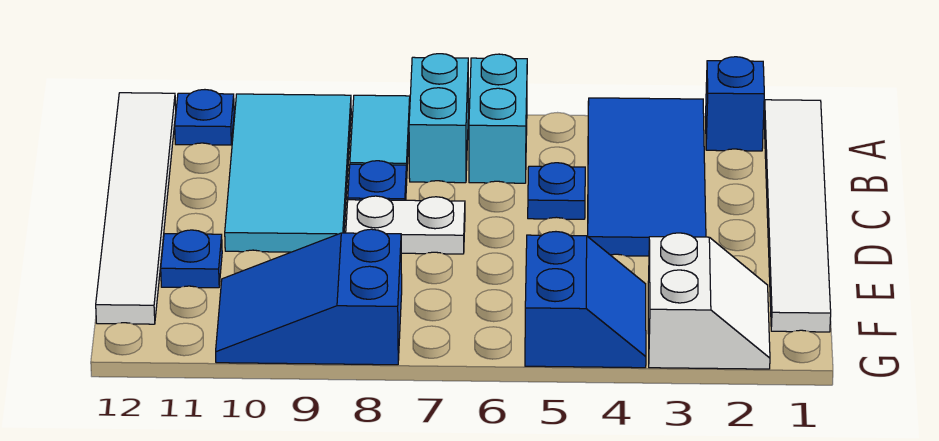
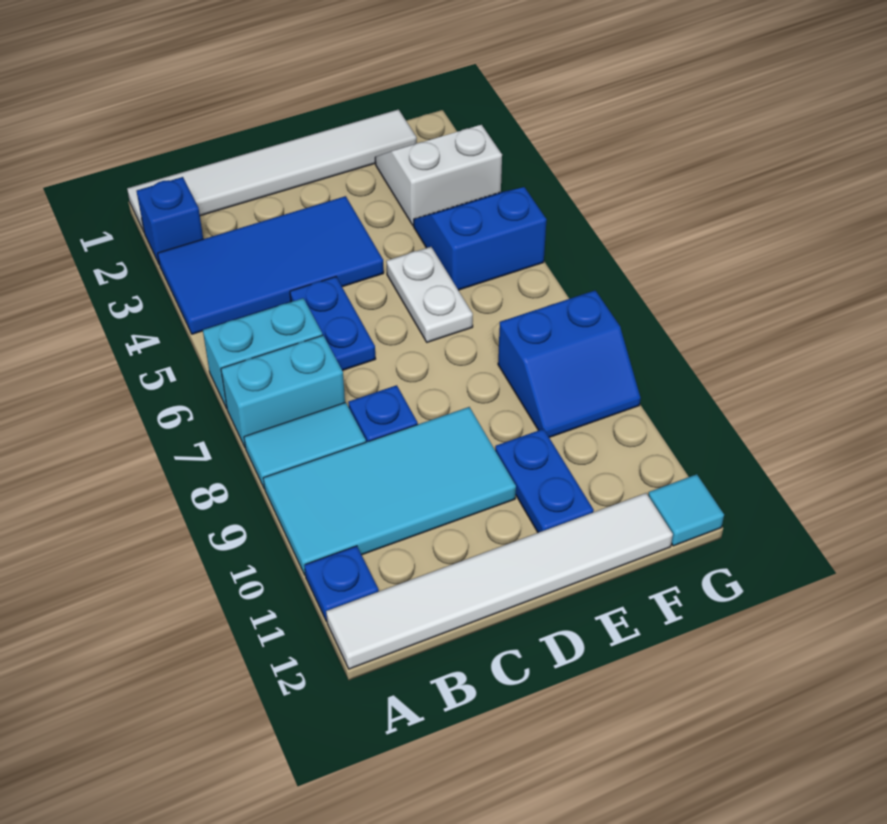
blue 1x1 plate [528,163,585,219] -> blue 1x2 plate [290,277,376,371]
white 1x2 plate [346,196,465,254] -> white 1x2 plate moved to [386,247,473,342]
blue 1x1 plate [161,230,222,288] -> blue 1x2 plate [495,429,594,533]
blue 2x3 slope [216,229,402,365] -> blue 2x2 slope [498,290,641,437]
none -> cyan 1x1 tile [648,474,724,546]

